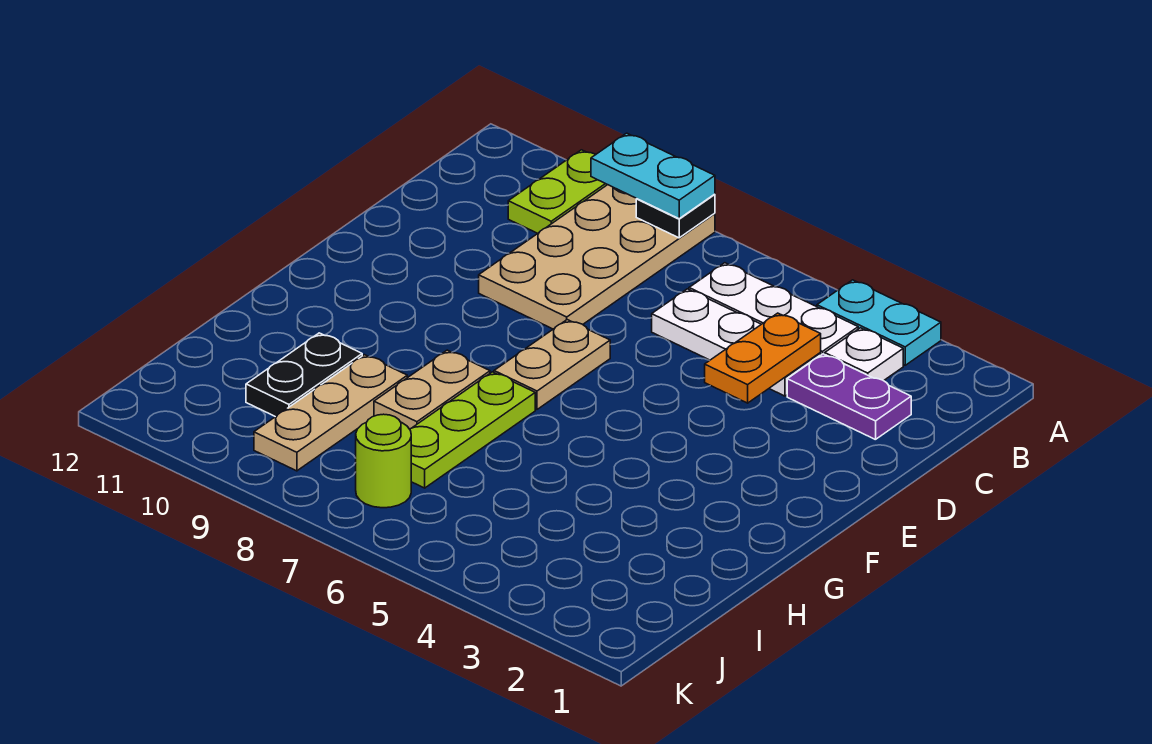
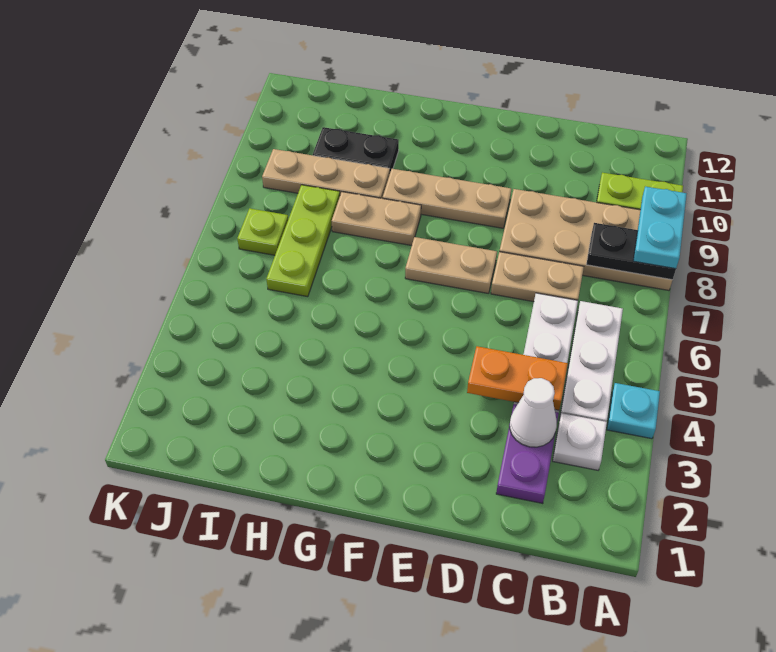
cyan 1x2 plate [817,280,941,365] -> cyan 1x1 plate [607,383,660,439]
black 1x1 plate [636,194,715,238] -> black 1x2 plate [586,223,676,280]
none -> white 1x1 cone [510,378,557,447]
none -> tan 1x2 plate [491,252,584,302]
none -> tan 1x3 plate [383,169,511,228]
lime 1x3 plate [410,372,535,488] -> lime 1x3 plate turned to [266,185,340,297]
lime 1x1 round brick [356,414,411,508] -> lime 1x1 plate [237,208,288,255]

